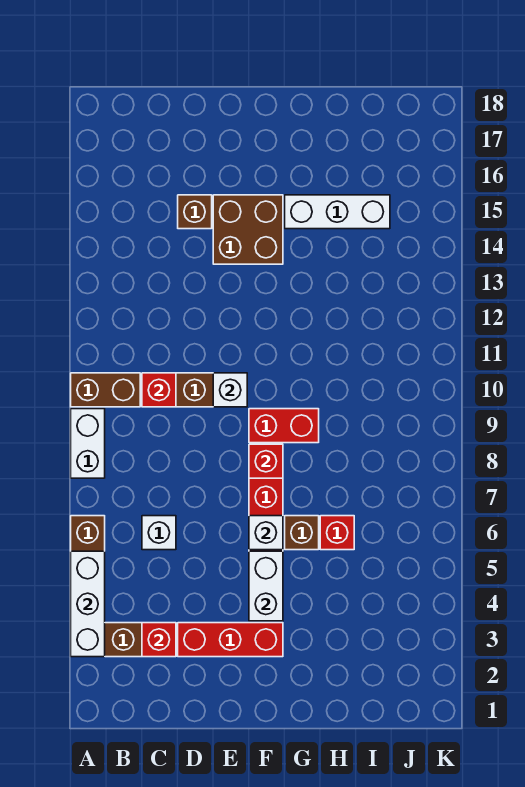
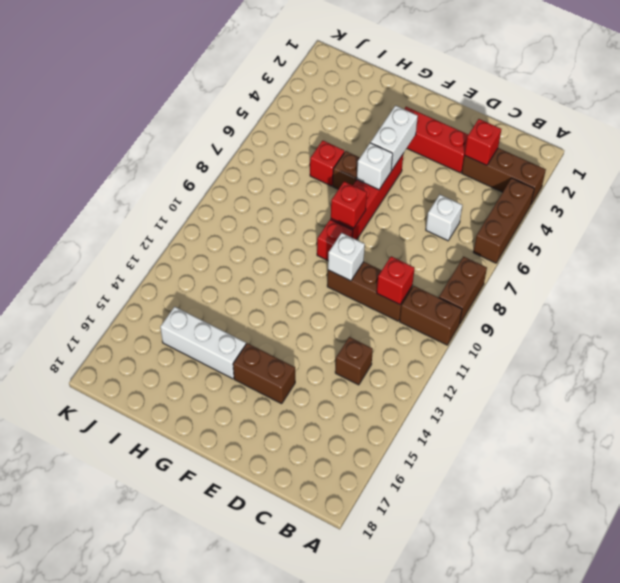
white 1x3 brick [71,551,105,657] -> none
white 1x2 brick [71,409,105,478] -> brown 1x2 brick [439,257,487,323]
brown 1x1 brick [178,195,212,229] -> brown 1x1 brick moved to [335,337,373,385]
brown 2x2 brick [213,195,283,264] -> brown 1x2 brick [233,343,295,404]
red 1x2 brick [249,409,319,443] -> red 1x1 brick [317,219,353,261]

